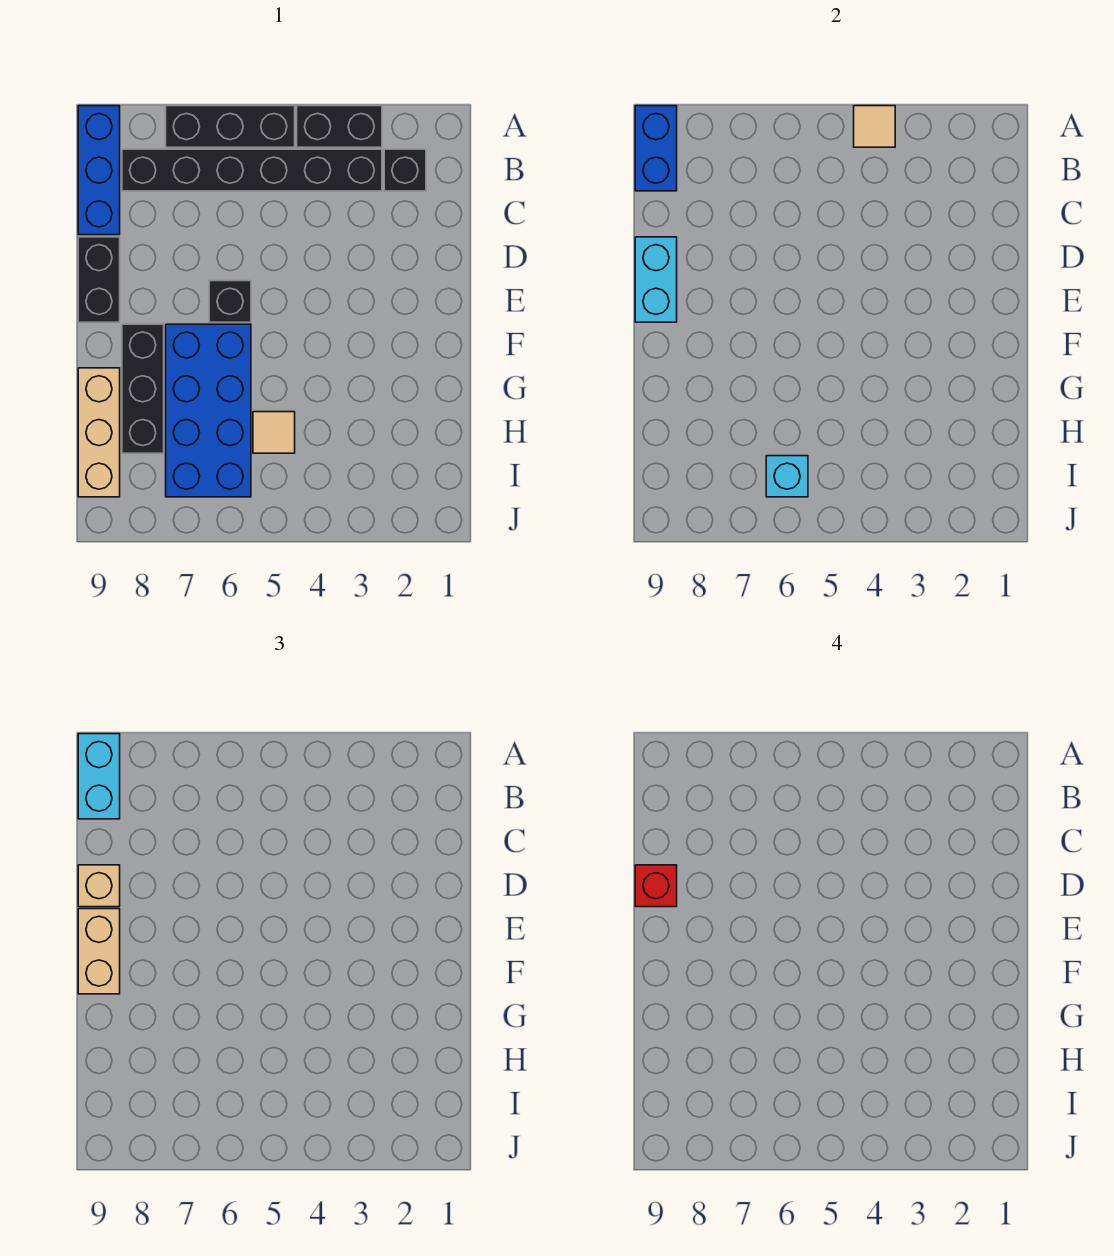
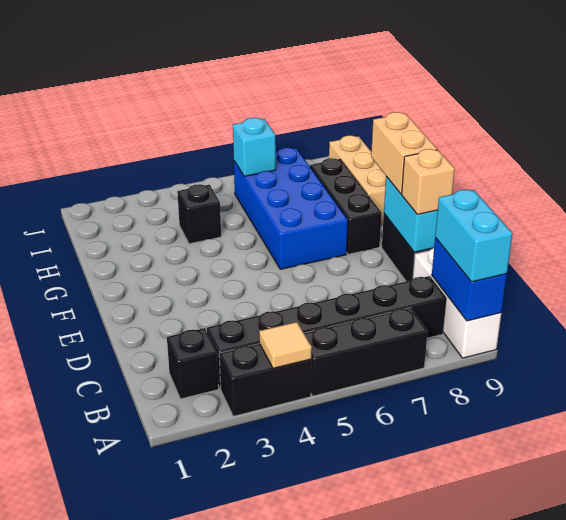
blue 1x3 brick [78,106,120,235] -> white 1x3 brick [413,248,501,358]
red 1x1 brick [635,865,677,907] -> none
black 1x1 brick [209,281,251,322] -> black 1x1 brick moved to [177,184,221,244]
tan 1x1 tile [253,412,295,453] -> none

